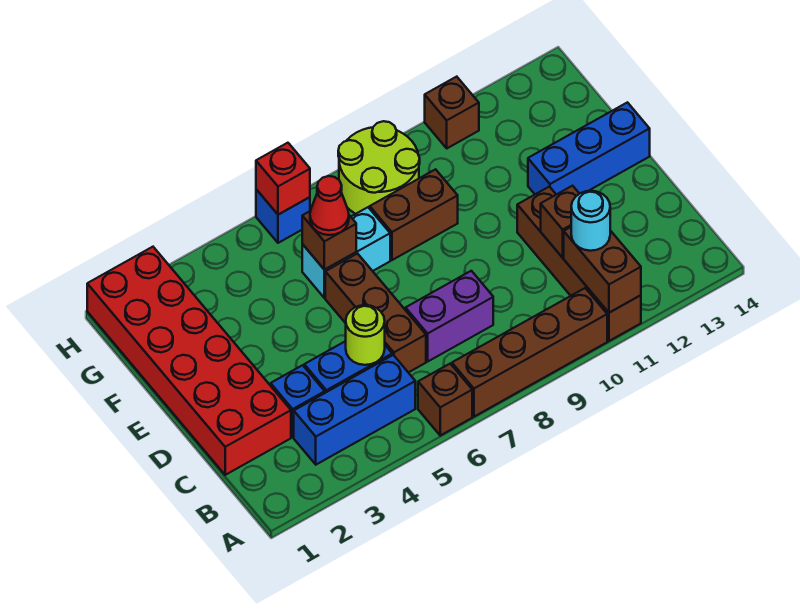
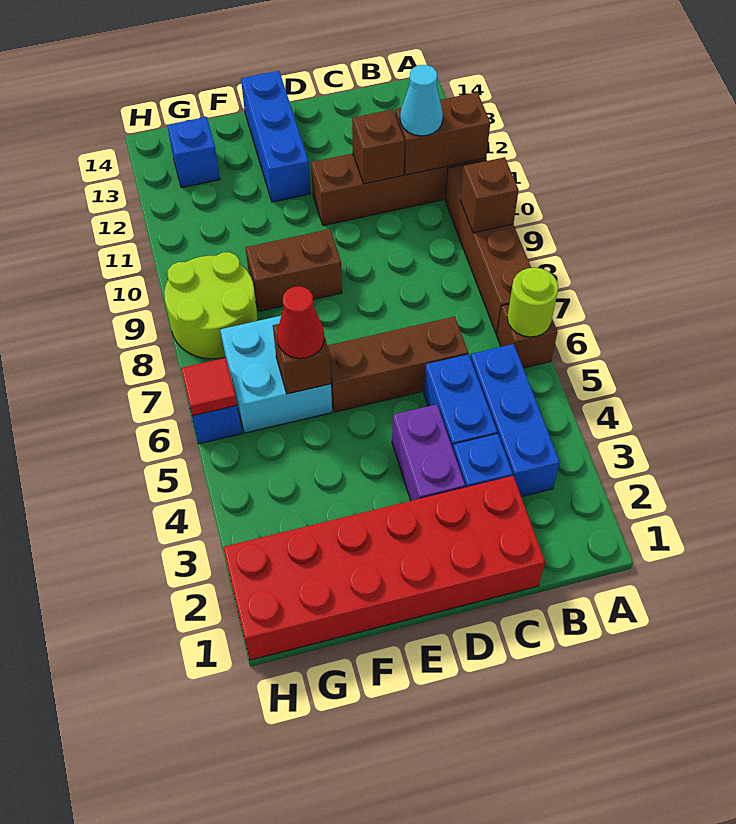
cyan 1x1 round brick [571,191,610,251] -> cyan 1x1 cone [400,65,443,136]
lime 1x1 round brick [346,305,385,365] -> lime 1x1 round brick moved to [507,268,558,337]
purple 1x2 brick [406,271,493,361] -> purple 1x2 brick moved to [392,404,465,501]
cyan 1x2 brick [302,207,390,298] -> cyan 2x2 brick [220,316,332,433]
brown 1x2 brick [370,169,458,260] -> brown 1x2 brick turned to [245,229,342,311]
none -> blue 1x1 brick [167,117,220,188]
red 1x1 brick [256,143,310,215] -> red 1x1 tile [181,358,237,416]
brown 1x1 brick [425,77,479,148] -> brown 1x1 brick moved to [460,157,519,233]

